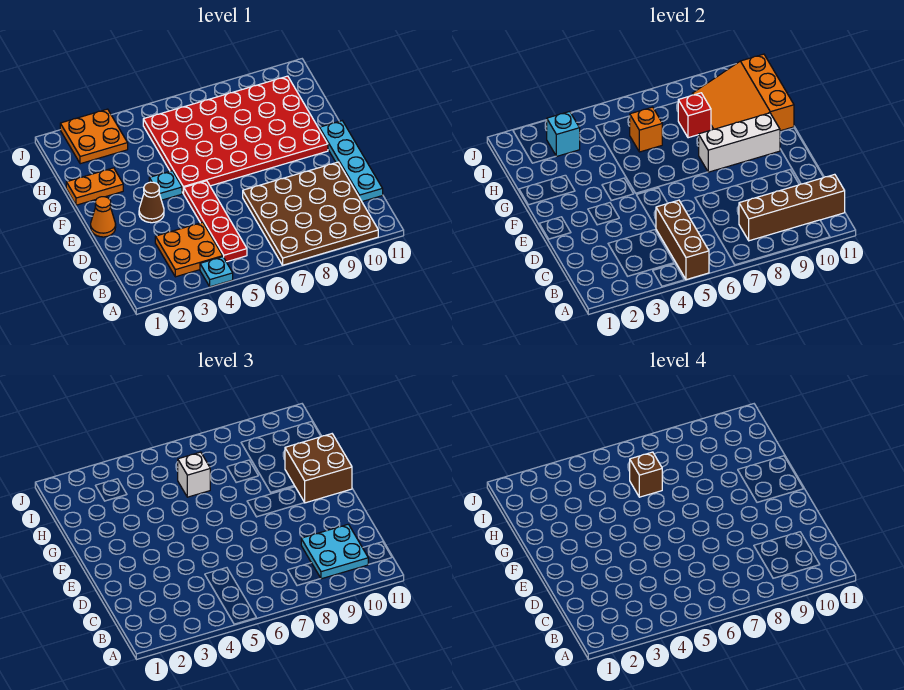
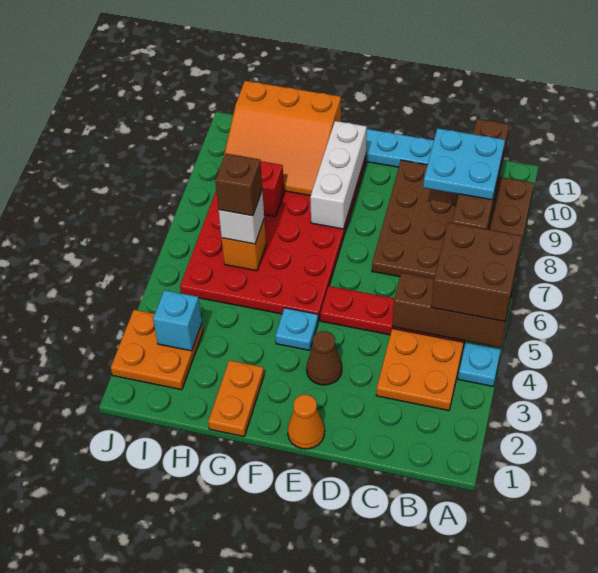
brown 2x2 brick [285,434,352,503] -> brown 2x2 brick moved to [431,222,522,322]

